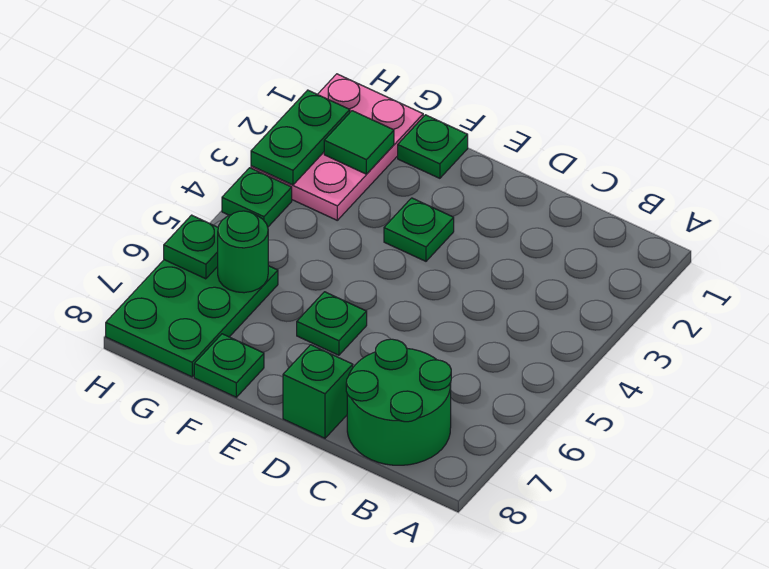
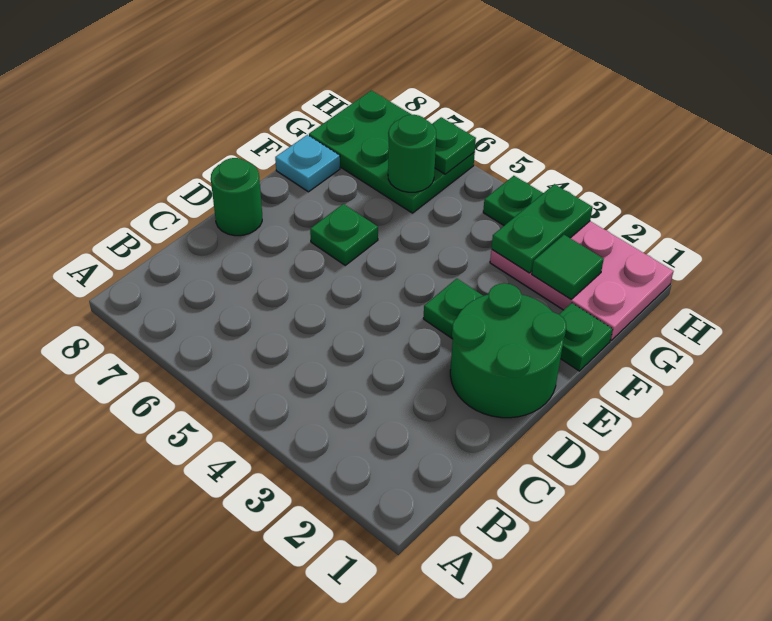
green 2x2 round brick [346,339,451,465] -> green 2x2 round brick moved to [450,283,566,418]
green 1x1 brick [283,345,353,438] -> green 1x1 round brick [211,158,262,236]
green 1x1 plate [194,334,264,397] -> cyan 1x1 plate [275,135,340,192]
green 1x2 plate [251,90,350,185] -> green 1x2 plate turned to [491,184,593,273]

